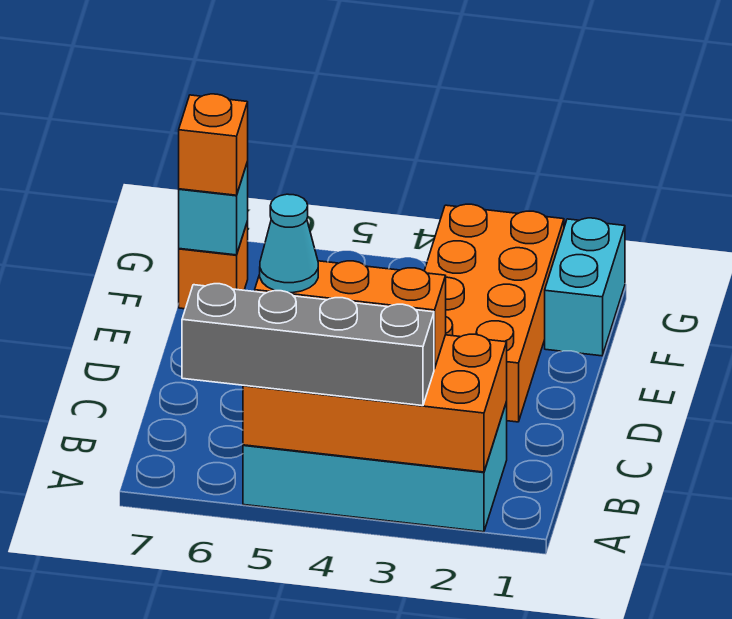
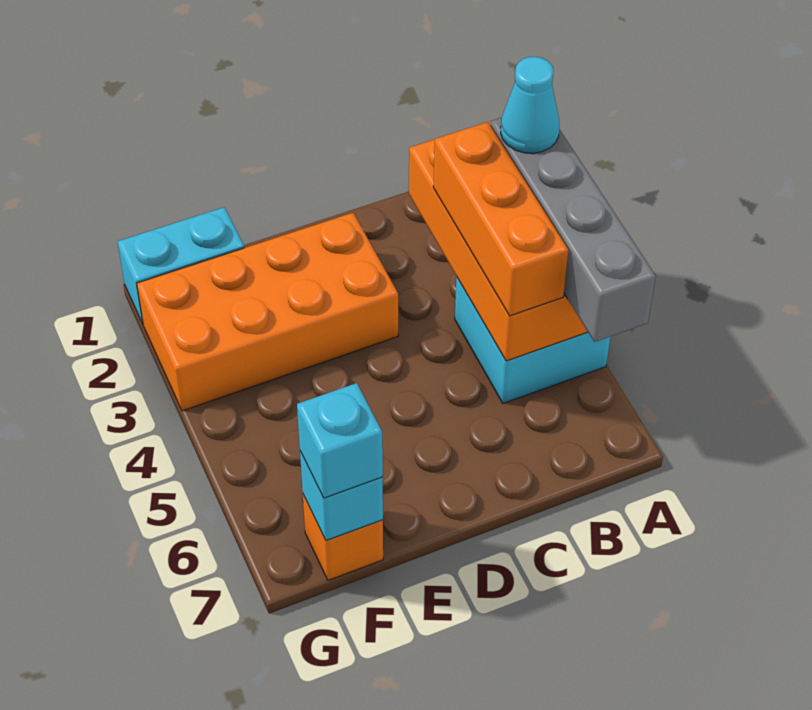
cyan 2x4 brick [243,402,507,532] -> cyan 2x2 brick [455,277,610,403]
cyan 1x1 cone [260,194,318,293] -> cyan 1x1 cone moved to [501,57,559,153]
orange 1x1 brick [179,94,248,195] -> cyan 1x1 brick [297,383,383,498]

